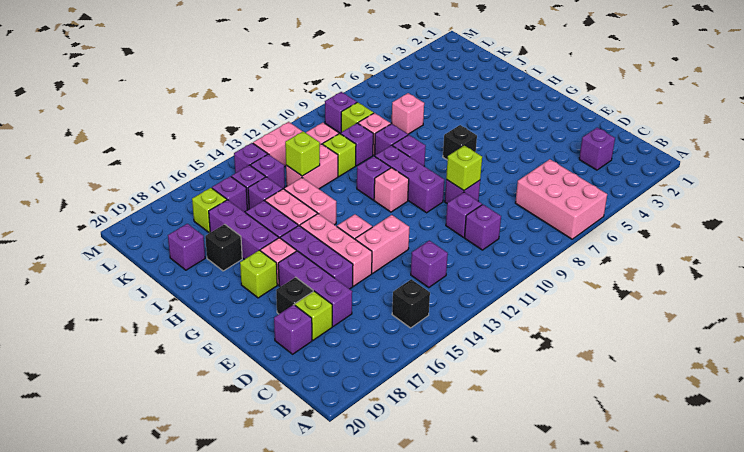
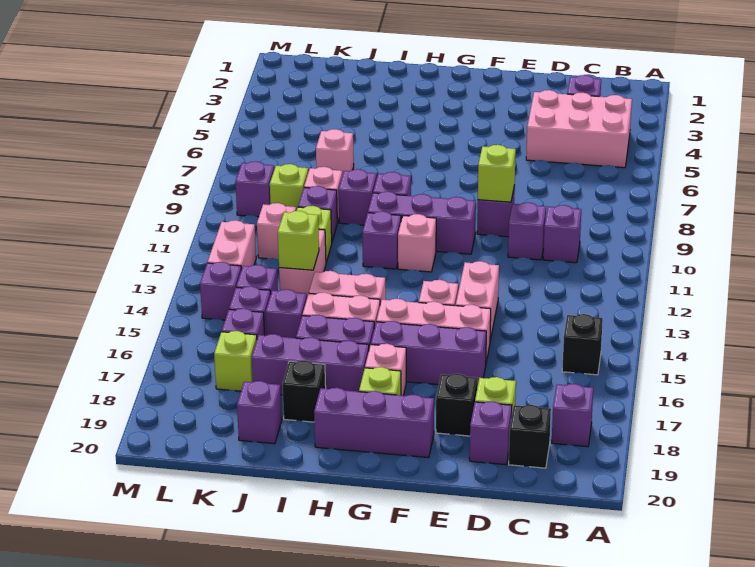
pink 2x3 brick [515,159,607,239] -> pink 2x3 brick moved to [526,90,632,168]
purple 1x1 brick [411,240,448,287] -> purple 1x1 brick moved to [552,384,593,447]
purple 1x3 brick [278,251,352,327] -> purple 1x3 brick moved to [314,388,434,458]
black 1x1 brick [443,125,477,160] -> black 1x1 brick moved to [509,405,551,468]

